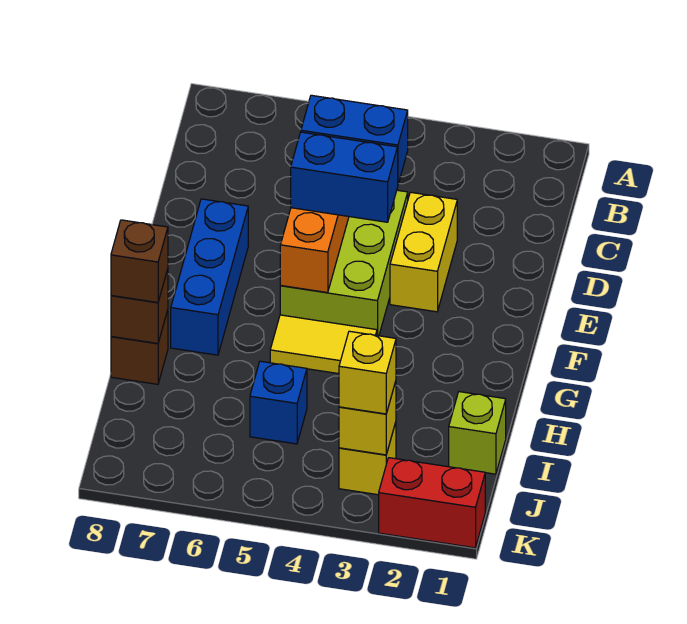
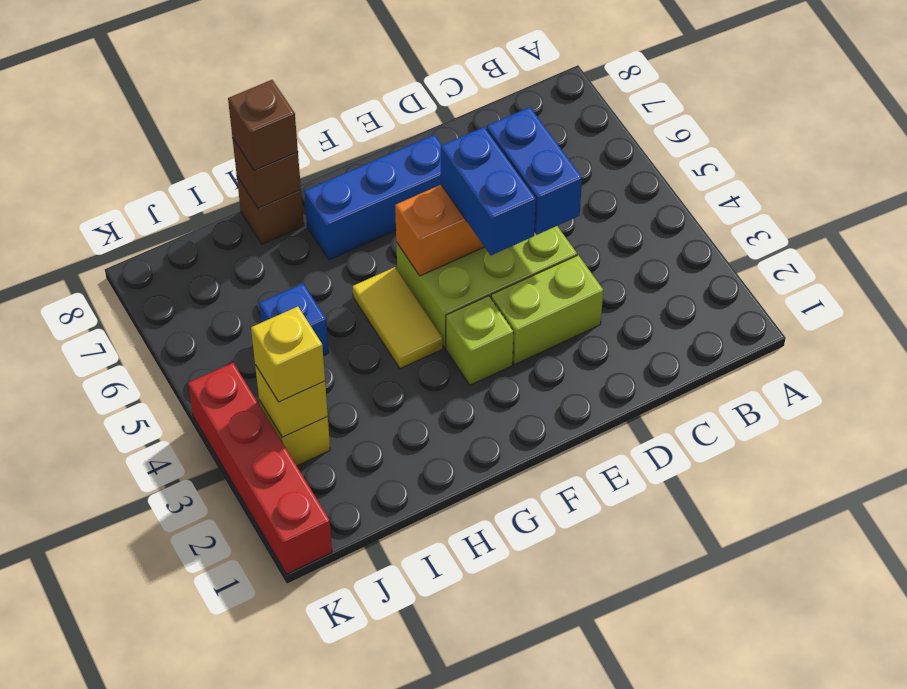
yellow 1x2 brick [390,192,457,312] -> lime 1x2 brick [491,255,603,364]
lime 1x1 brick [449,392,506,474] -> lime 1x1 brick moved to [446,296,514,385]
red 1x2 brick [379,458,485,548] -> red 1x4 brick [188,363,332,574]

